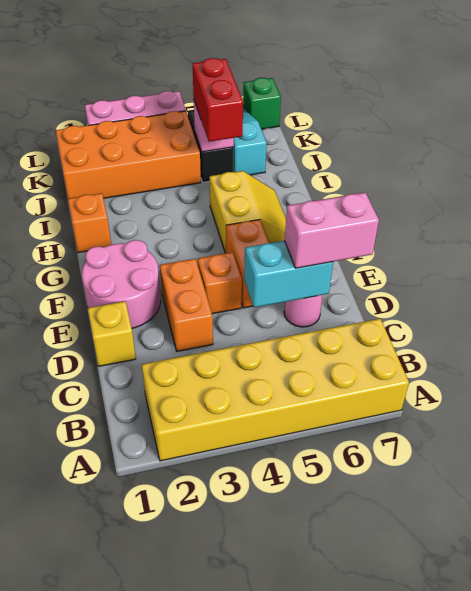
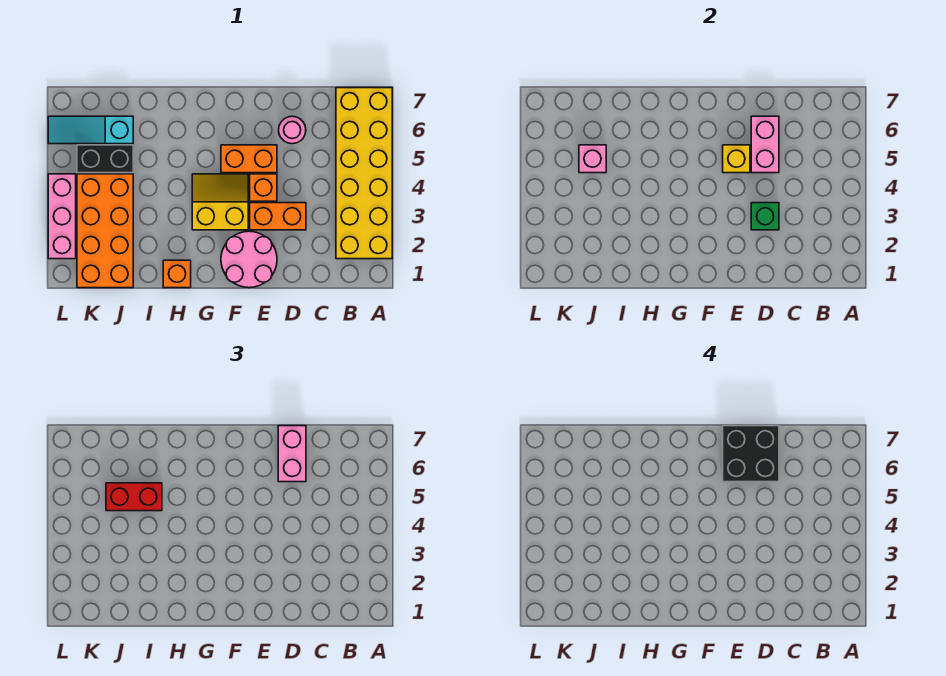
yellow 1x1 brick [88,301,136,366] -> yellow 1x1 brick moved to [723,145,750,173]
cyan 1x2 brick [244,241,333,307] -> pink 1x2 brick [751,116,779,173]
none -> black 2x2 brick [723,426,779,482]
yellow 2x2 slope [210,171,286,253] -> yellow 2x2 slope moved to [192,174,248,230]
green 1x1 brick [243,78,281,129] -> green 1x1 brick moved to [751,203,779,230]

